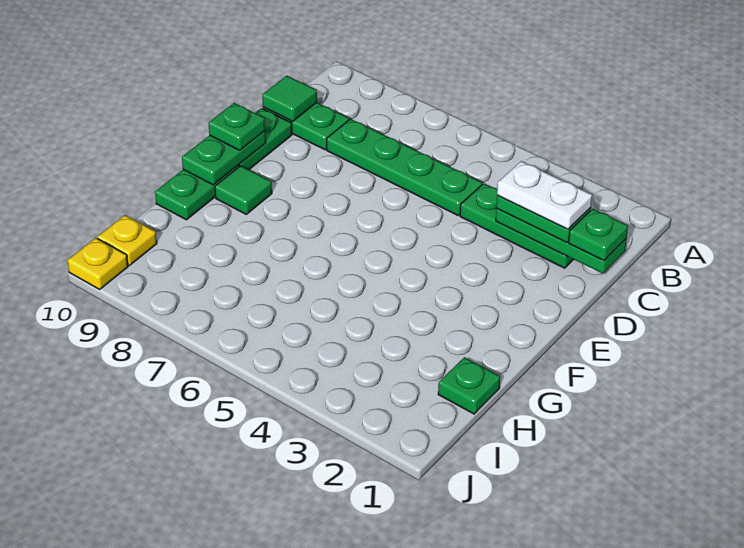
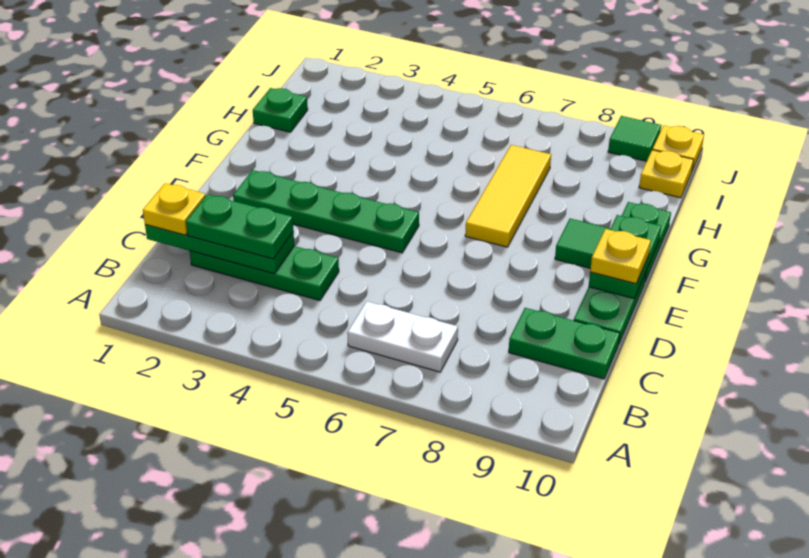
green 1x1 plate [569,209,628,260] -> yellow 1x1 plate [143,183,206,235]
white 1x2 plate [497,161,592,229] -> white 1x2 plate moved to [347,301,458,372]
green 1x4 plate [327,119,482,215] -> green 1x4 plate moved to [233,170,419,253]
green 1x1 tile [262,76,317,122] -> green 1x1 tile moved to [608,116,661,161]
green 1x1 plate [208,103,265,150] -> yellow 1x1 plate [590,229,651,284]
none -> yellow 1x3 tile [465,145,551,247]

